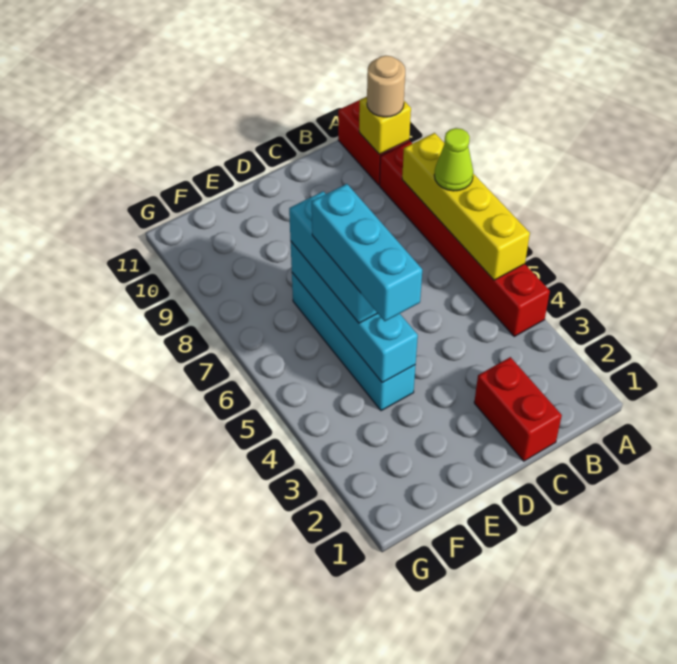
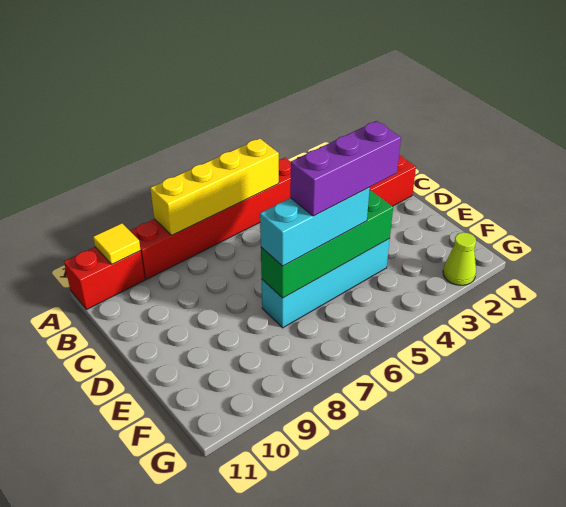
lime 1x1 cone [434,128,473,191] -> lime 1x1 cone moved to [443,232,476,285]
yellow 1x1 brick [359,97,411,154] -> yellow 1x1 tile [93,223,141,264]
tan 1x1 round brick [367,56,405,117] -> none
cyan 1x4 brick [291,242,418,383] -> green 1x4 brick [261,190,393,298]
cyan 1x3 brick [312,184,422,321] -> purple 1x3 brick [290,121,401,216]

